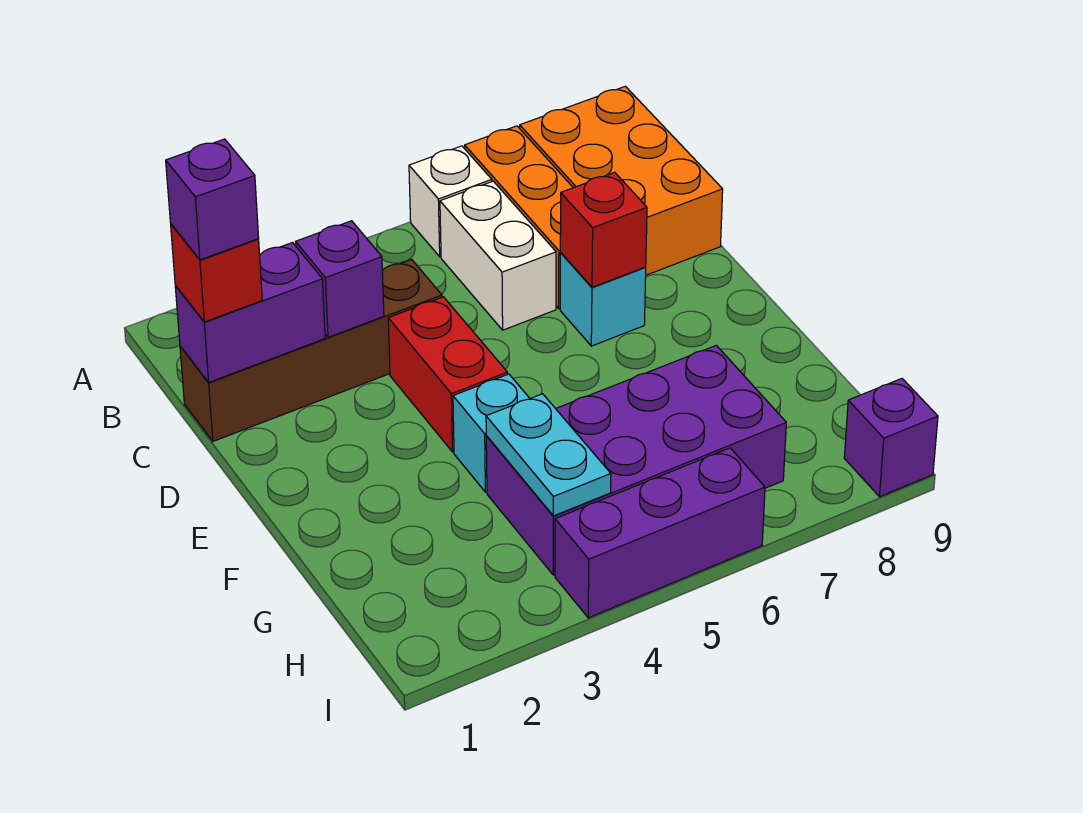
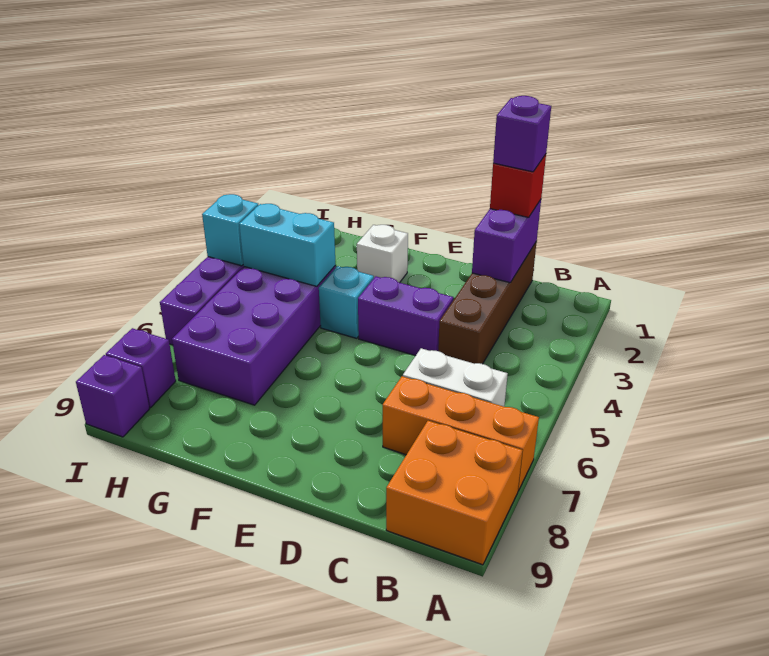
white 1x1 brick [409,146,492,257] -> white 1x1 brick moved to [357,225,408,283]
orange 2x3 brick [520,86,723,275] -> orange 2x2 brick [386,421,523,565]
purple 1x1 brick [296,221,384,337] -> purple 1x1 brick moved to [106,328,176,408]
red 1x2 brick [388,297,507,452] -> purple 1x2 brick [358,276,453,356]
cyan 1x1 brick [560,253,646,346] -> cyan 1x1 brick moved to [202,194,258,266]
red 1x1 brick [560,172,647,287] -> none
cyan 1x2 plate [486,394,611,516] -> cyan 1x2 brick [239,204,335,286]

